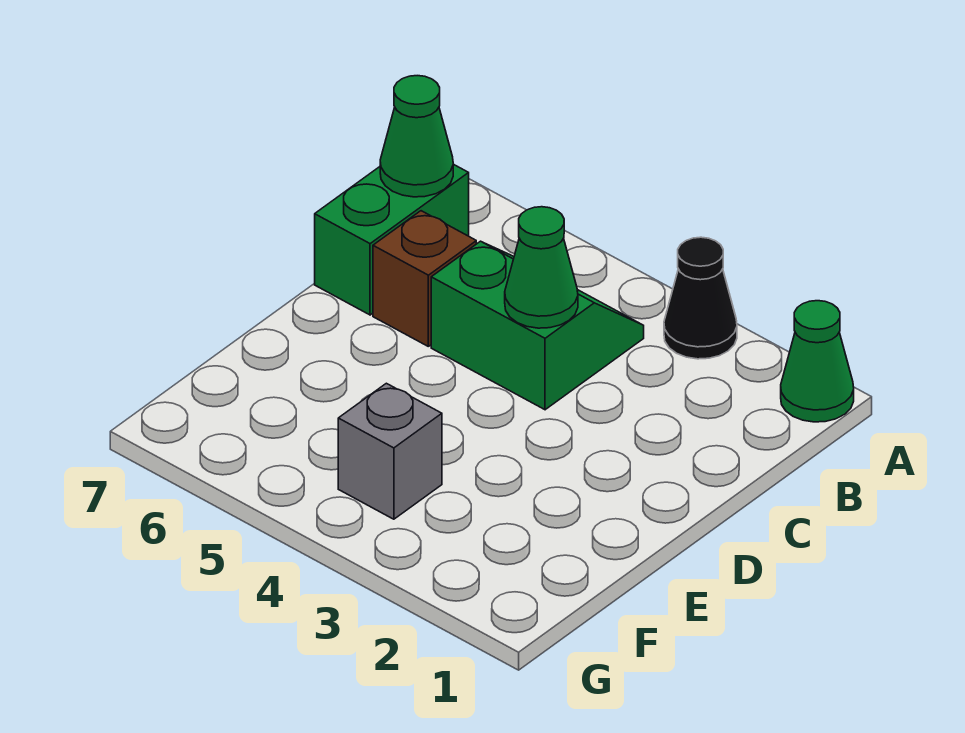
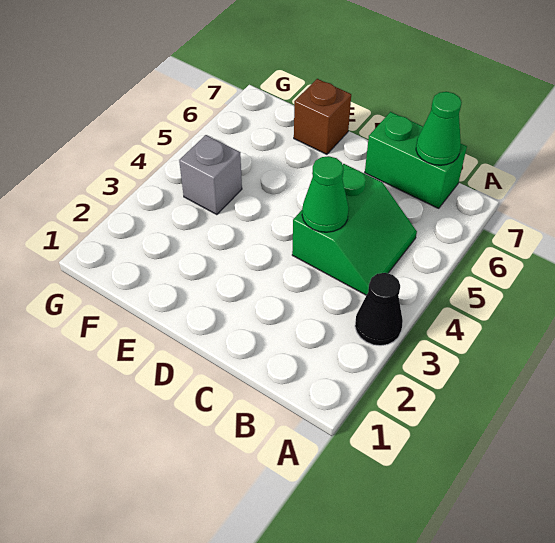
green 1x1 cone [781,301,854,422] -> none
brown 1x1 brick [373,211,476,346] -> brown 1x1 brick moved to [294,79,351,154]

